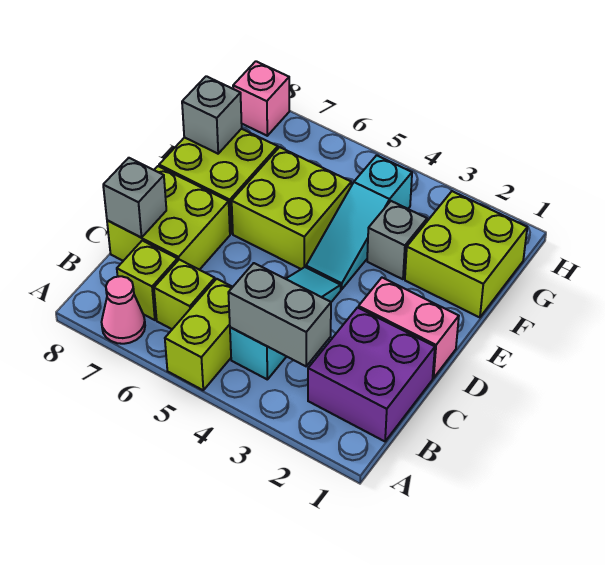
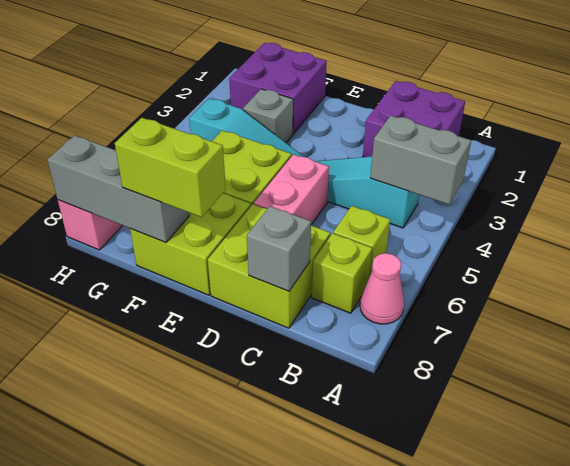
lime 1x2 brick [165,279,232,390] -> lime 1x2 brick moved to [115,118,226,217]
grey 1x2 brick [228,263,331,366] -> grey 1x2 brick turned to [370,115,471,204]
pink 1x2 brick [359,278,459,378] -> pink 1x2 brick moved to [254,154,329,225]
lime 2x2 brick [405,191,527,317] -> purple 2x2 brick [229,43,327,134]
grey 1x1 brick [182,76,242,154] -> grey 1x3 brick [47,135,190,243]

